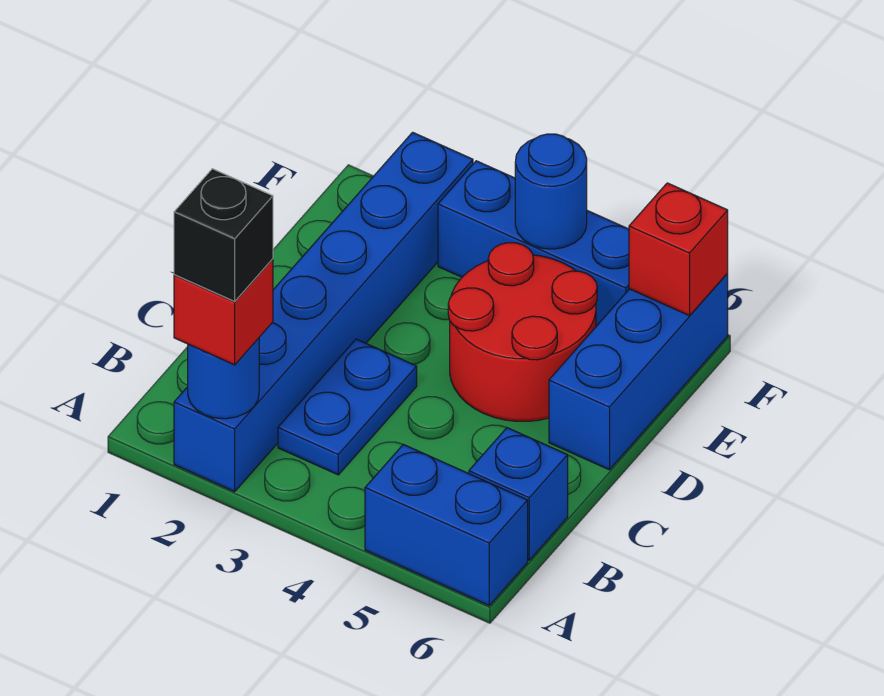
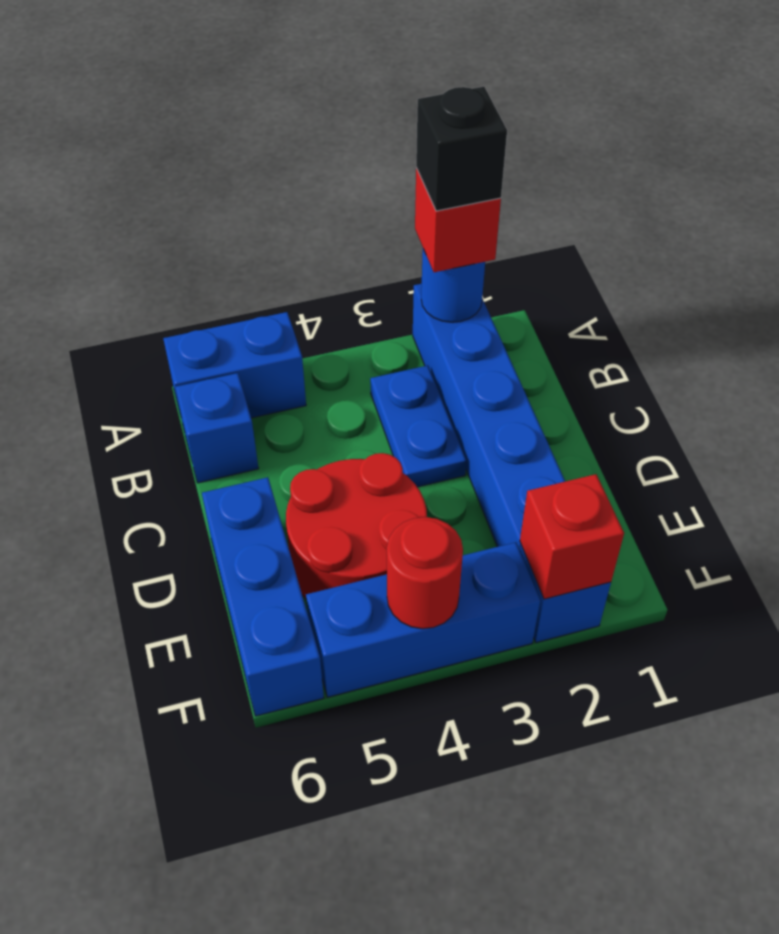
blue 1x1 round brick [515,134,587,249] -> red 1x1 round brick [387,517,463,629]
red 1x1 brick [629,183,728,316] -> red 1x1 brick moved to [520,474,624,599]

